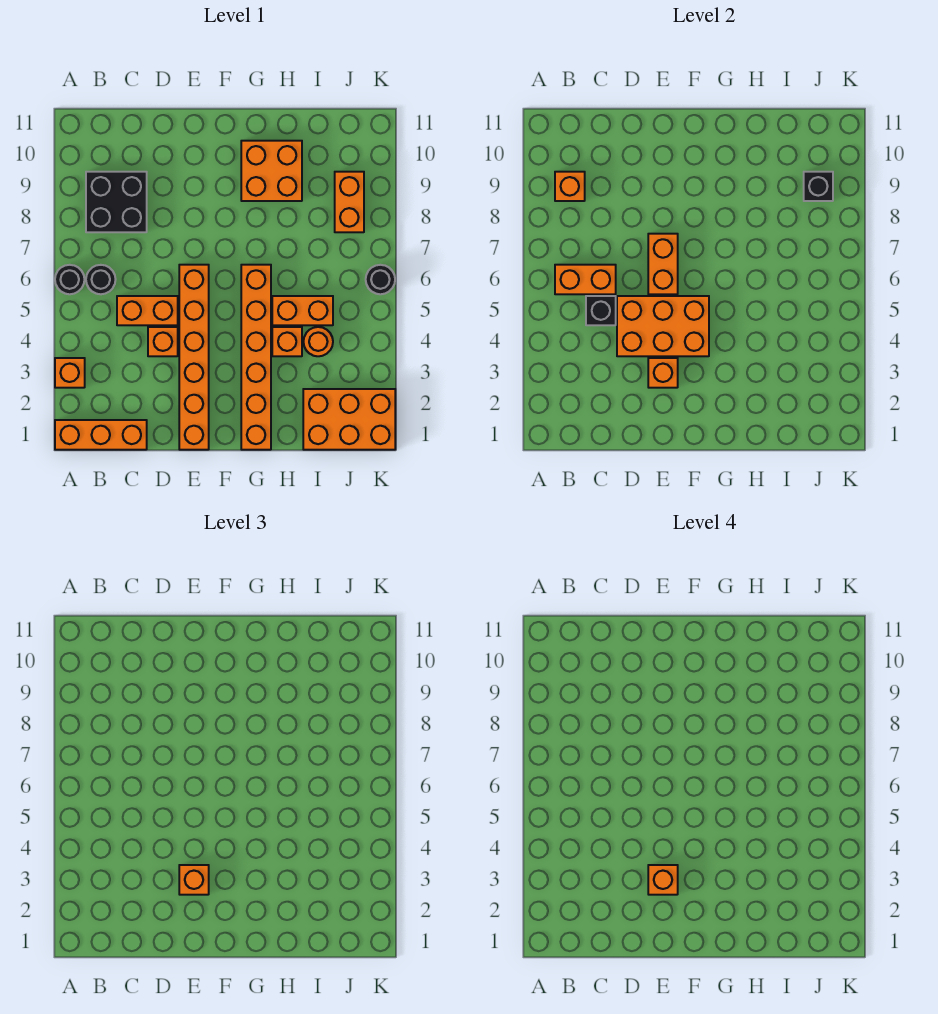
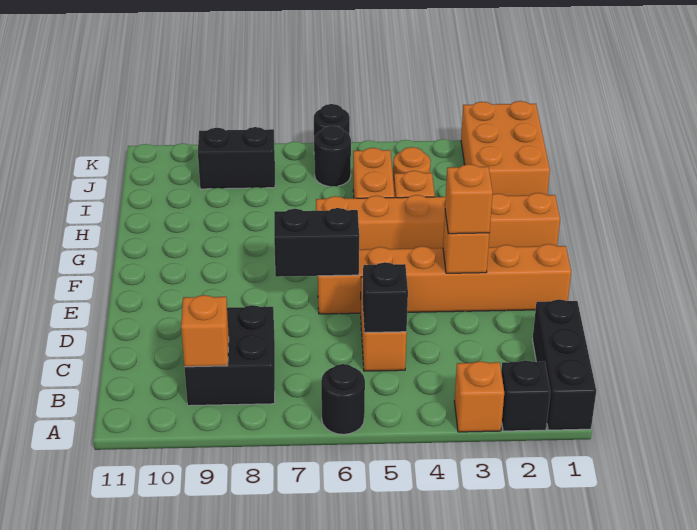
orange 1x3 brick [55,420,147,450] -> black 1x3 brick [532,299,596,430]
black 1x1 round brick [86,265,116,294] -> black 1x1 round brick moved to [314,126,351,186]
orange 1x2 brick [555,265,616,294] -> none
orange 1x1 brick [148,327,178,356] -> none
orange 2x3 brick [617,296,709,356] -> none
orange 1x1 brick [648,865,678,895] -> none
orange 1x2 brick [648,234,678,294] -> black 1x2 brick [274,208,359,277]
orange 2x2 brick [241,141,302,201] -> none
orange 1x2 brick [335,172,364,232] -> black 1x2 brick [198,127,275,189]
black 1x1 brick [804,172,833,201] -> black 1x1 brick moved to [501,360,550,431]

